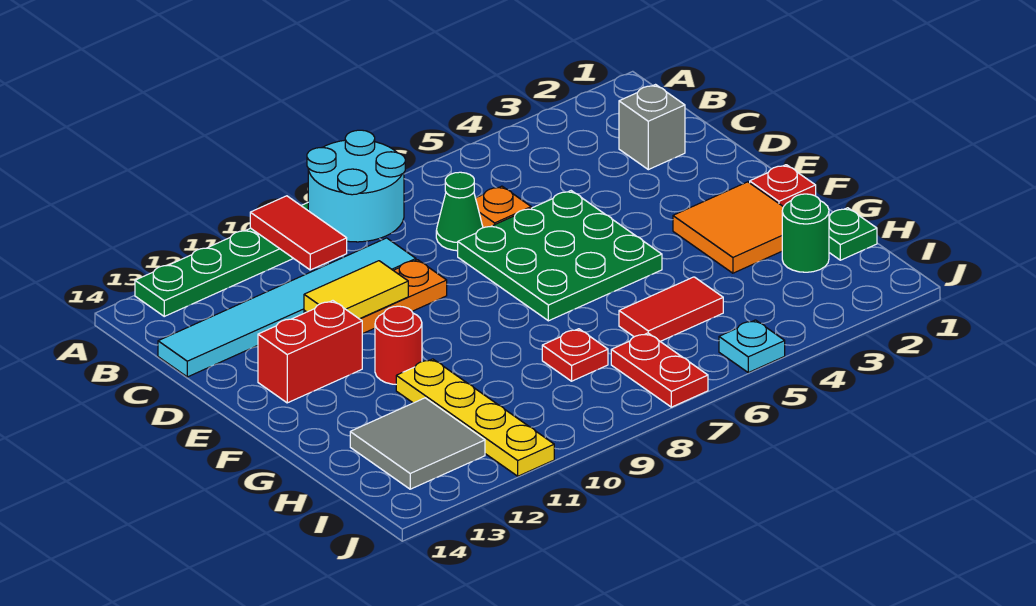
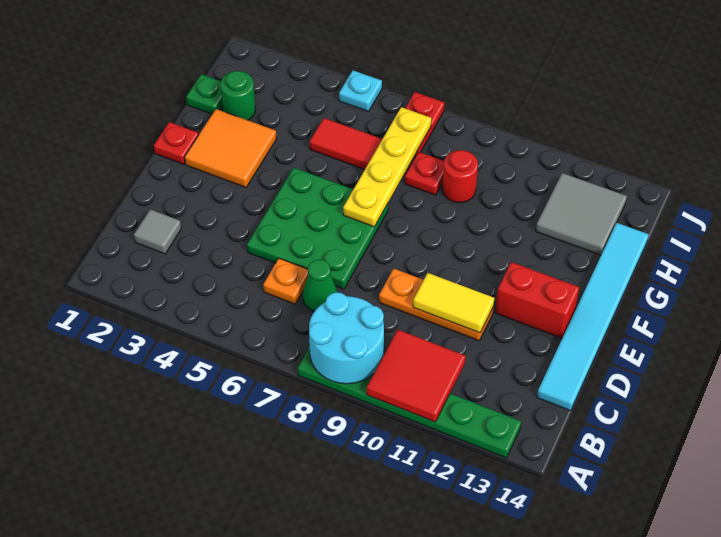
red 1x2 tile [250,196,347,270] -> red 2x2 tile [367,330,466,422]
grey 1x1 brick [619,85,685,170] -> grey 1x1 tile [134,209,181,254]
cyan 1x6 tile [158,238,416,377] -> cyan 1x6 tile turned to [537,223,649,411]
red 1x1 round brick [375,306,422,384] -> red 1x1 round brick moved to [442,150,478,203]
yellow 1x4 plate [396,359,554,476] -> yellow 1x4 plate moved to [343,107,431,227]

